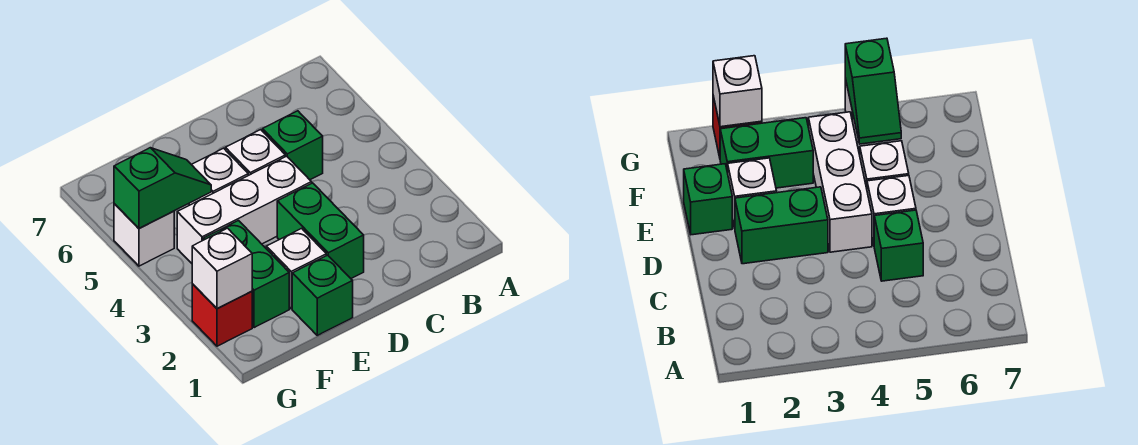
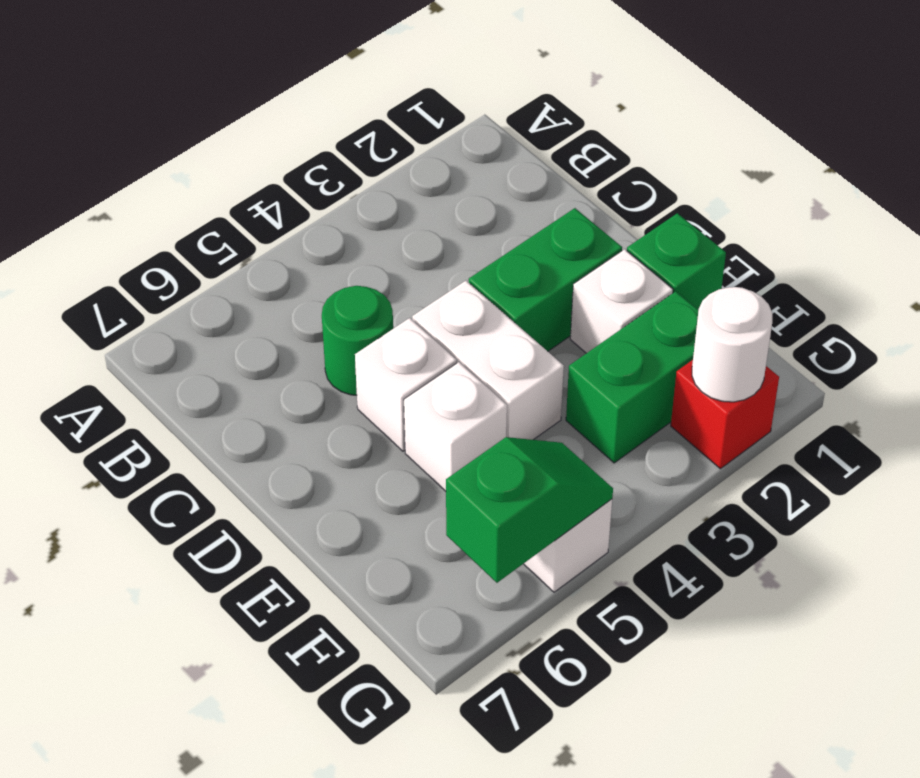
green 1x1 brick [262,111,323,180] -> green 1x1 round brick [322,286,393,395]
white 1x3 brick [177,156,312,263] -> white 1x2 brick [412,281,564,440]
green 1x2 slope [114,148,211,229] -> green 1x2 slope turned to [446,437,613,583]
white 1x1 brick [192,228,252,309] -> white 1x1 round brick [692,287,772,402]

